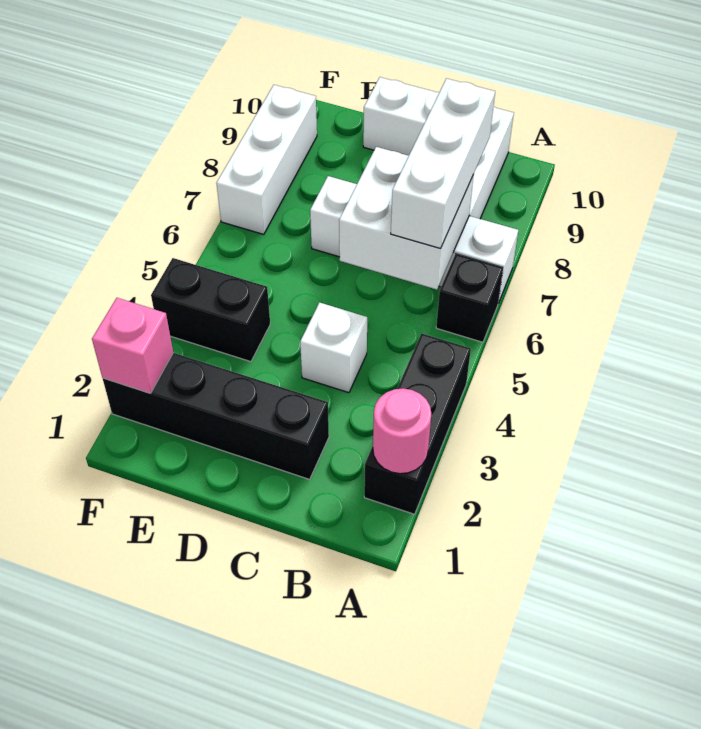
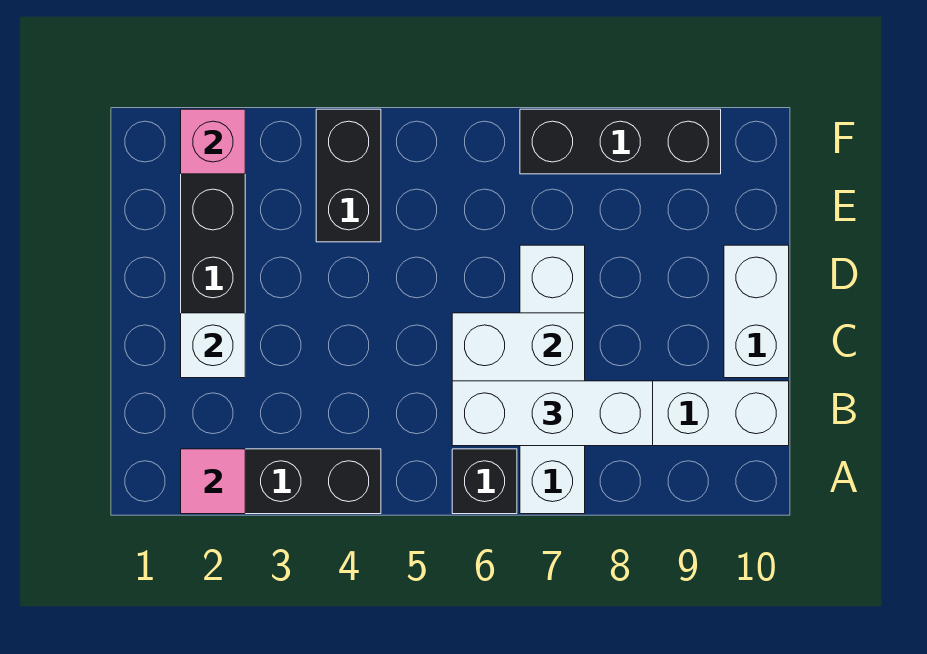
pink 1x1 round brick [373,388,431,474] -> pink 1x1 tile [181,449,245,514]
white 1x1 brick [300,303,367,393] -> white 1x1 brick moved to [181,313,245,378]
white 1x3 brick [216,85,317,234] -> black 1x3 brick [520,109,721,174]

